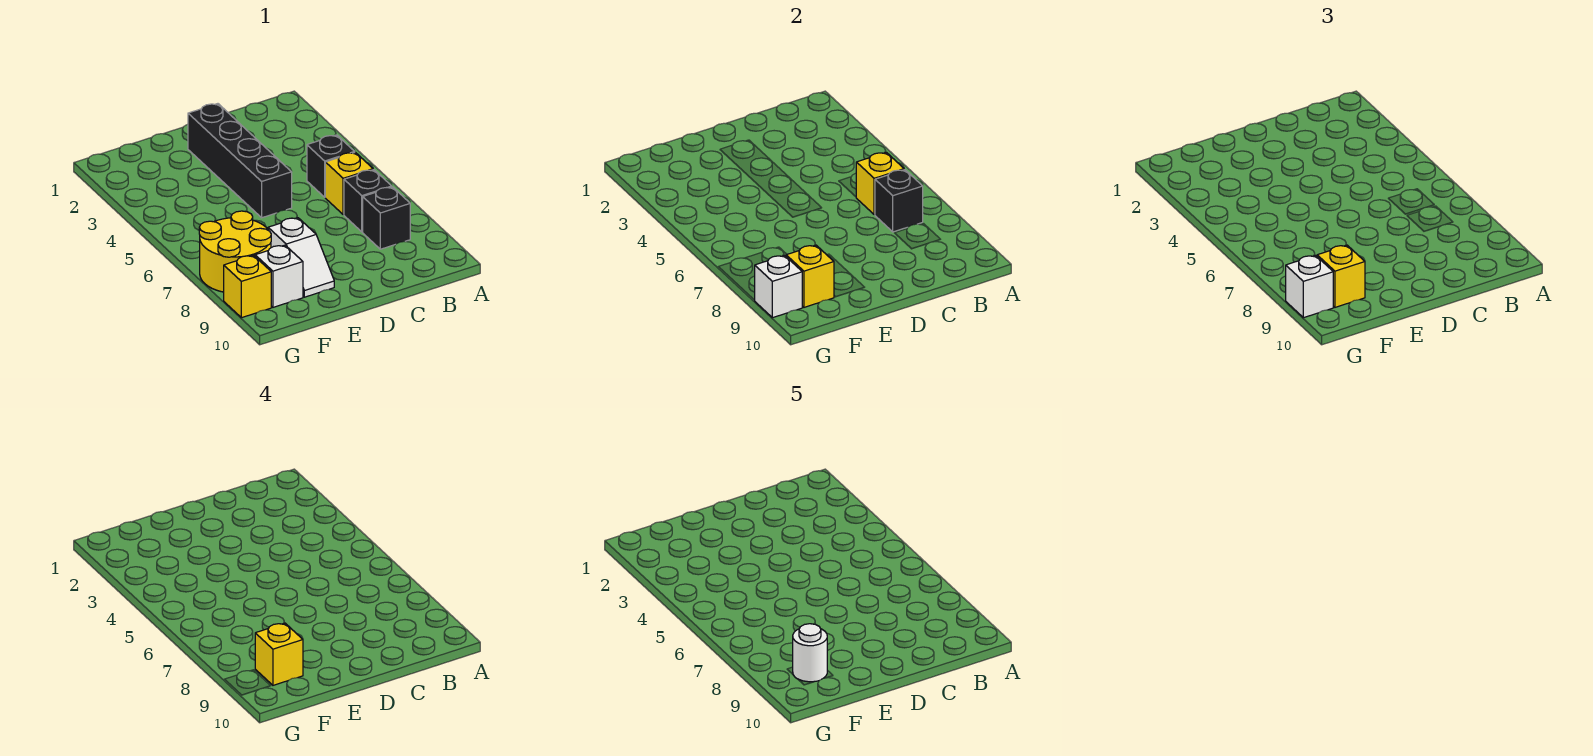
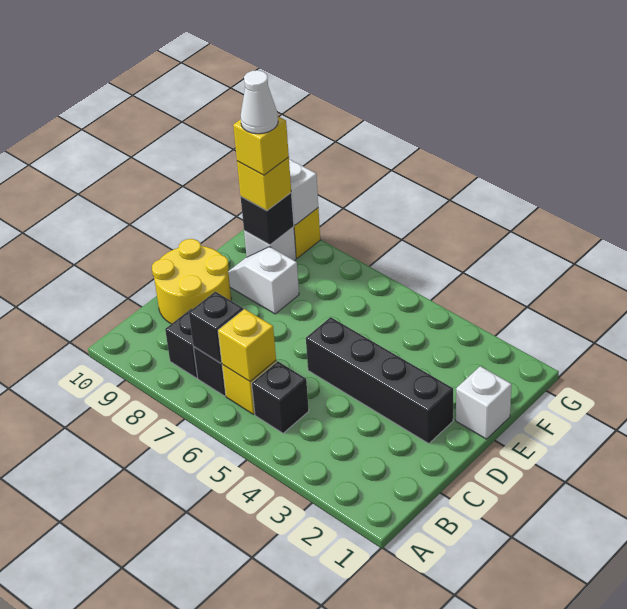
yellow 2x2 round brick [199,211,271,292] -> yellow 2x2 round brick moved to [152,239,231,324]
yellow 1x1 brick [786,245,834,307] -> black 1x1 brick [241,193,294,245]
white 1x1 round brick [793,624,827,682] -> white 1x1 cone [241,70,278,134]
white 1x1 brick [1286,255,1333,318] -> white 1x1 brick moved to [456,366,512,439]

